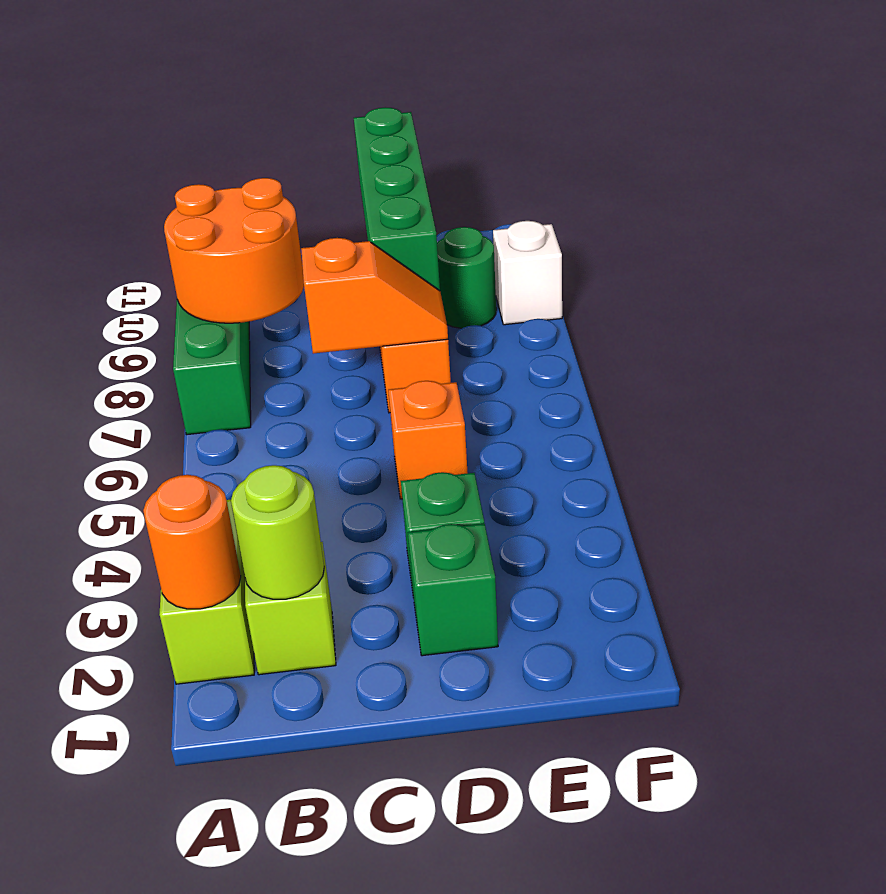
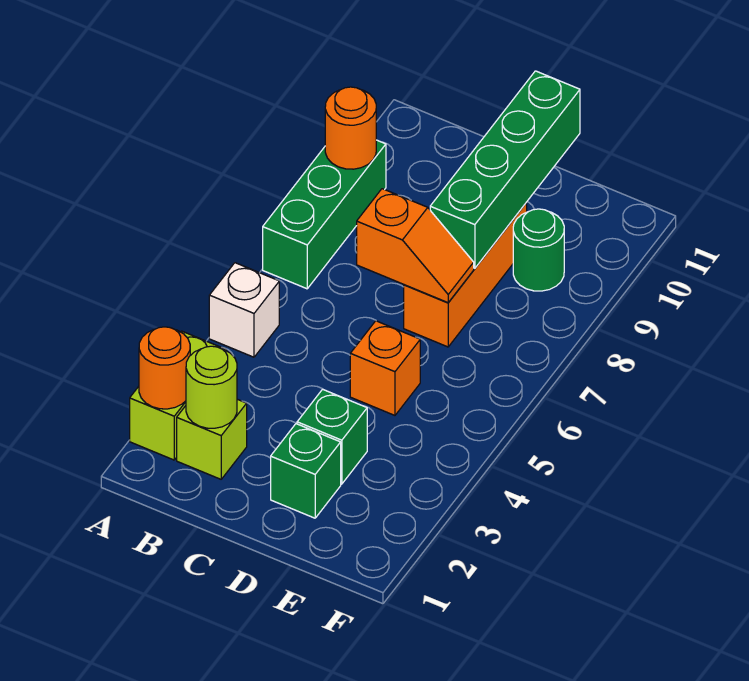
orange 2x2 round brick [164,178,304,323] -> orange 1x1 round brick [325,87,376,169]
white 1x1 brick [493,221,562,325] -> white 1x1 brick moved to [209,263,279,357]

